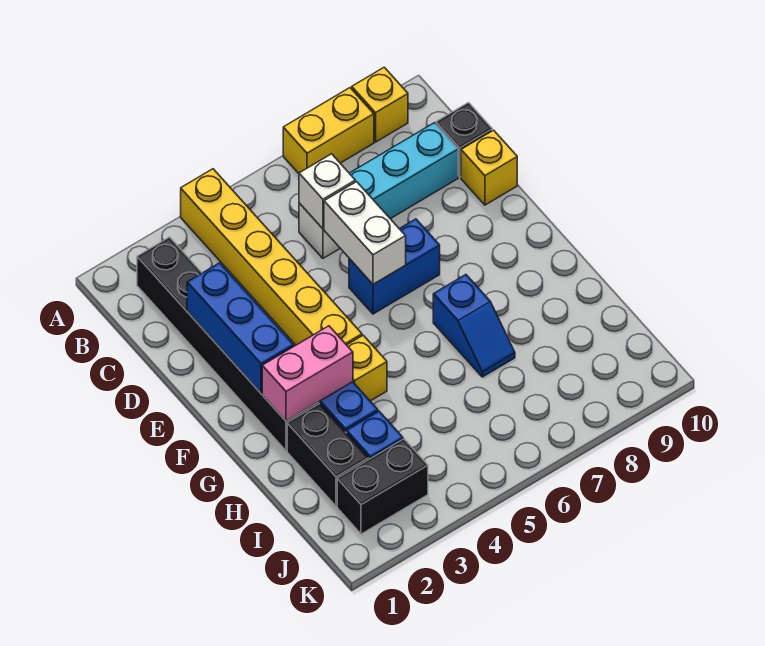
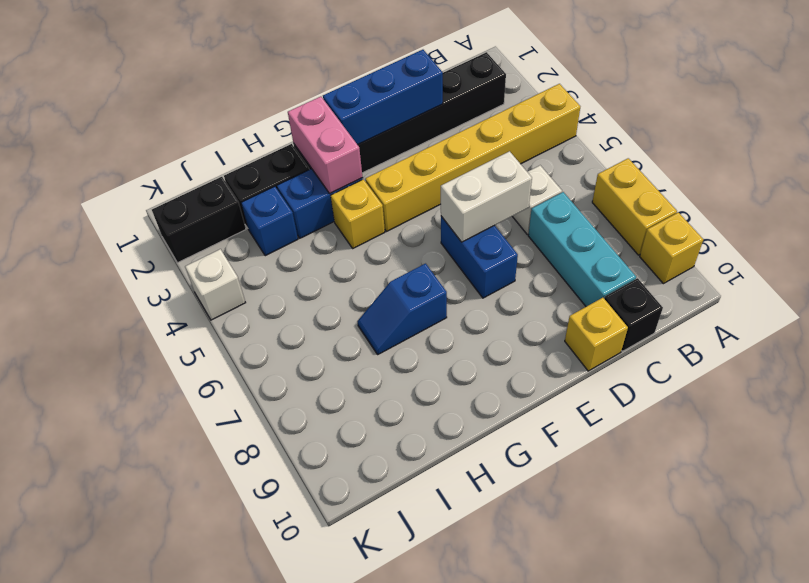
white 1x1 brick [299,154,355,229] -> white 1x1 brick moved to [185,249,246,320]
black 1x2 brick [337,439,428,534] -> black 1x2 brick turned to [152,177,246,263]

